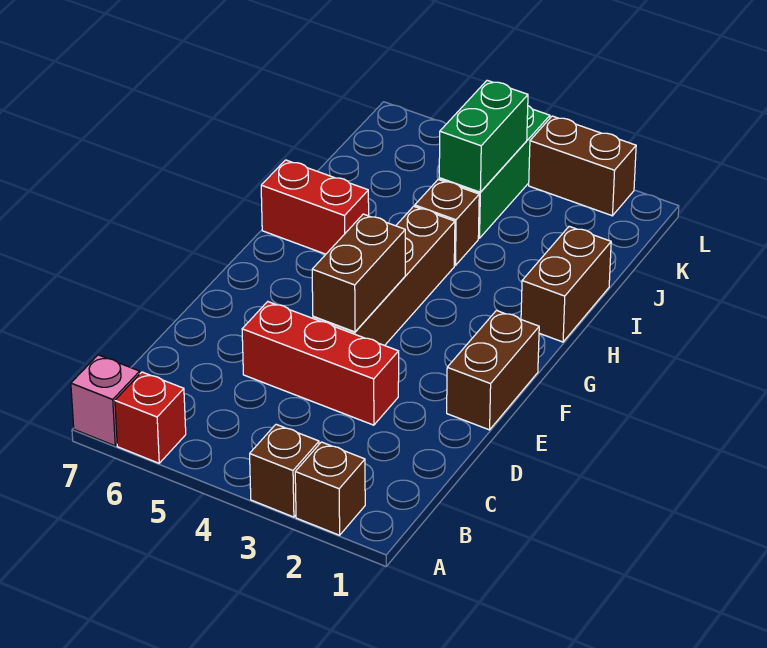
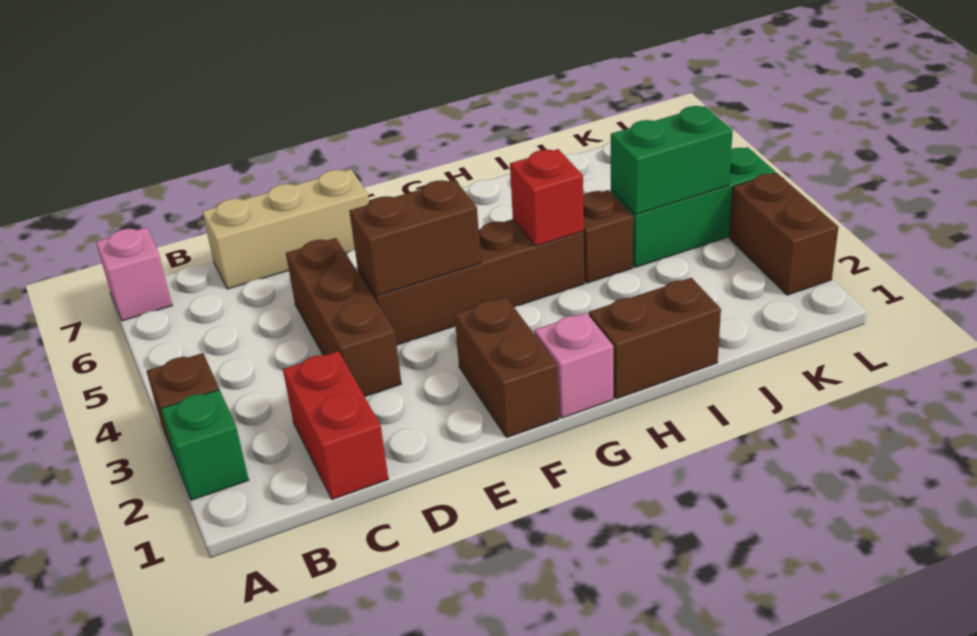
brown 1x1 brick [295,442,365,535] -> green 1x1 brick [161,389,249,500]
red 1x1 brick [115,372,186,463] -> red 1x1 brick moved to [510,149,584,246]
none -> tan 1x3 brick [202,169,369,289]
red 1x3 brick [242,302,399,425] -> brown 1x3 brick [286,238,401,397]
brown 1x2 brick [447,311,539,430] -> brown 1x2 brick turned to [454,297,559,438]
none -> pink 1x1 brick [534,313,613,418]
red 1x2 brick [261,160,369,254] -> red 1x2 brick moved to [283,351,388,499]

